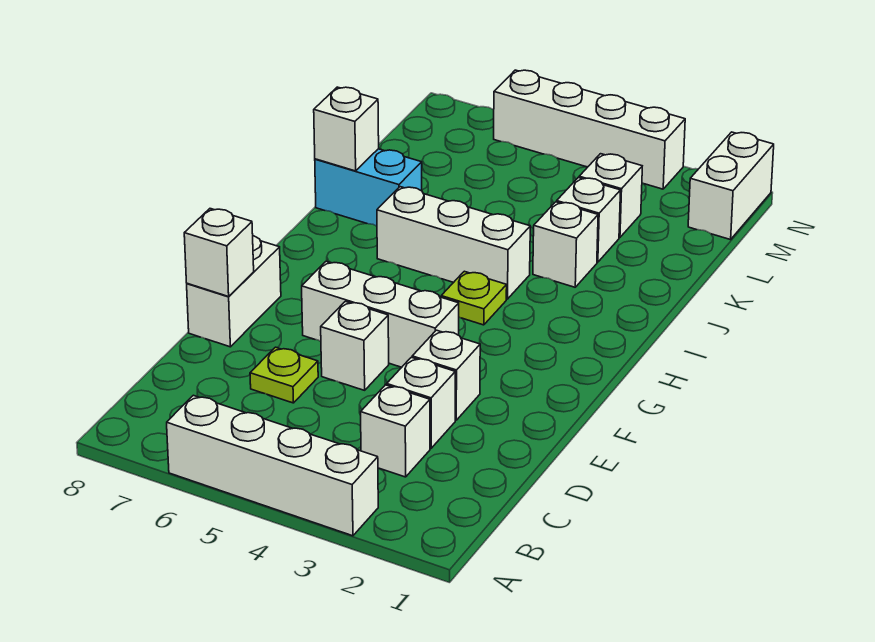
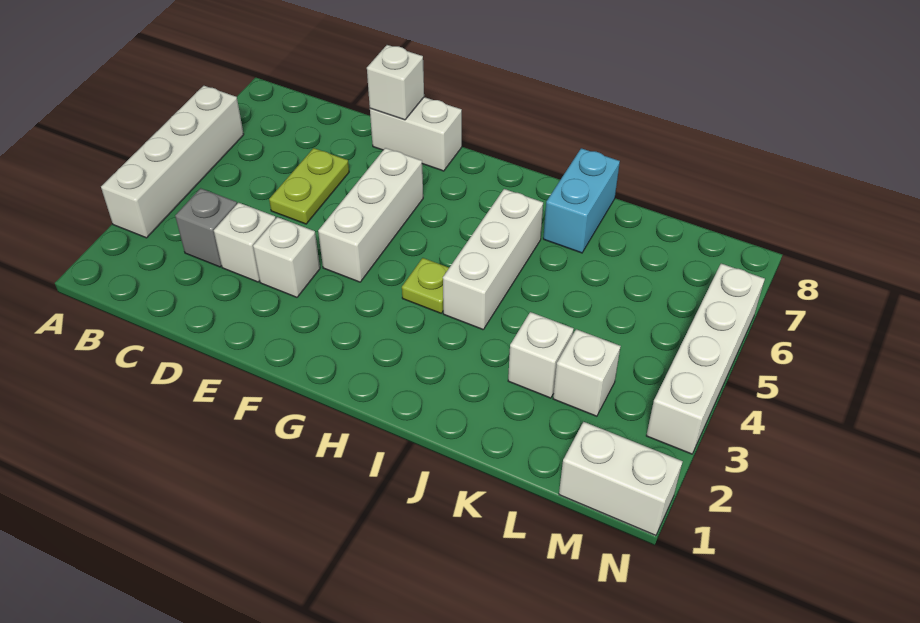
white 1x1 brick [361,385,430,477] -> grey 1x1 brick [175,188,237,267]
lime 1x1 plate [250,347,318,403] -> lime 1x2 plate [269,148,349,224]
white 1x1 brick [321,301,389,390] -> none
white 1x1 brick [533,202,598,287] -> none
white 1x1 brick [314,87,379,171] -> none

